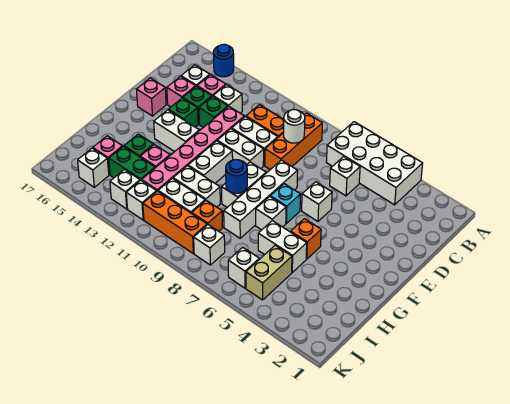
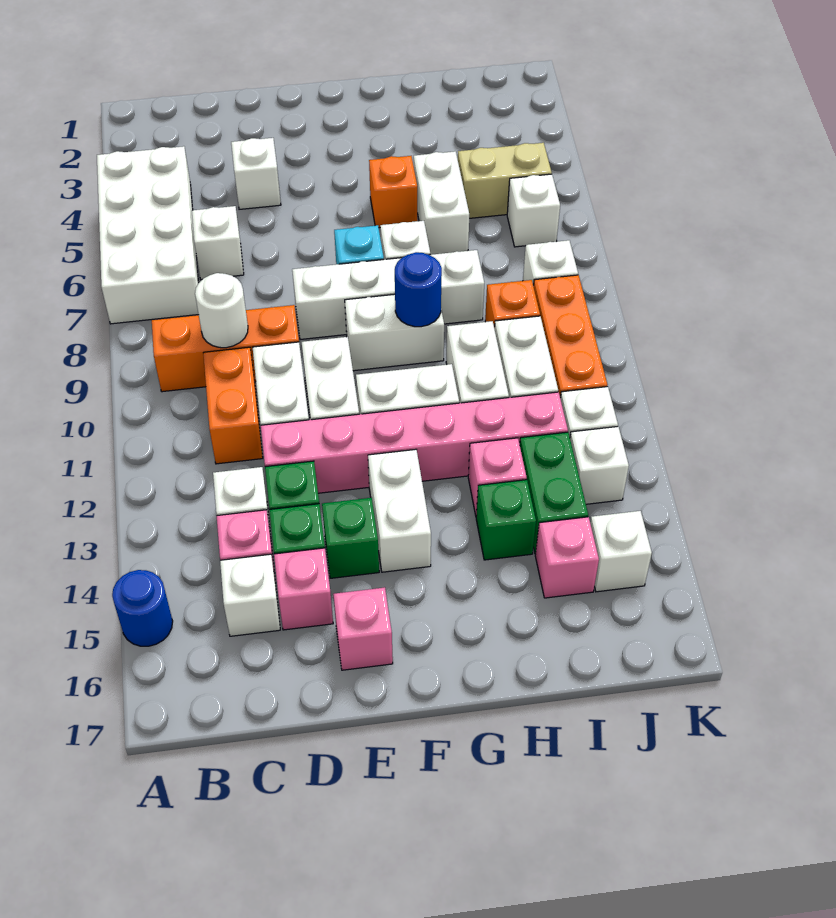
white 1x1 brick [302,182,332,221] -> white 1x1 brick moved to [231,138,281,209]

